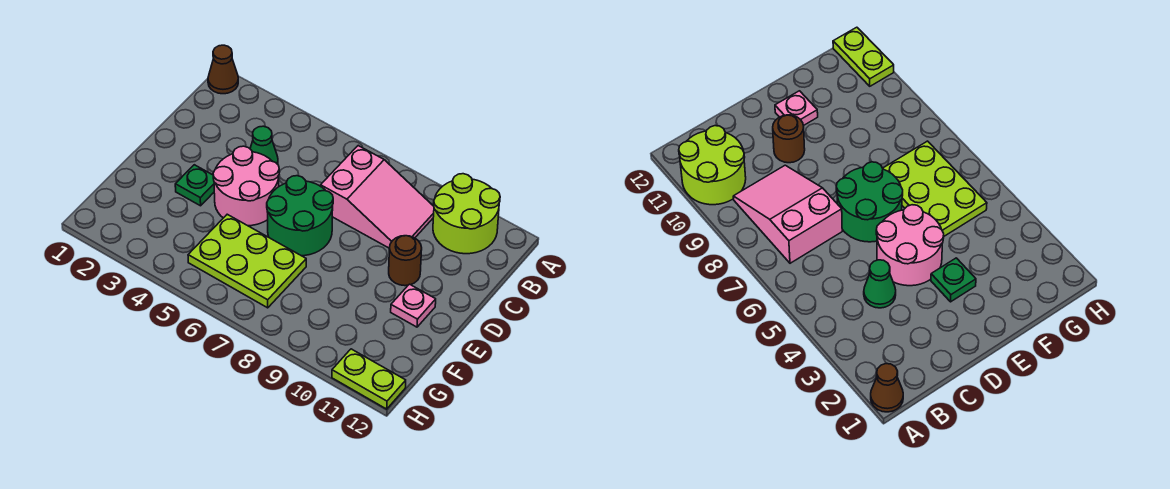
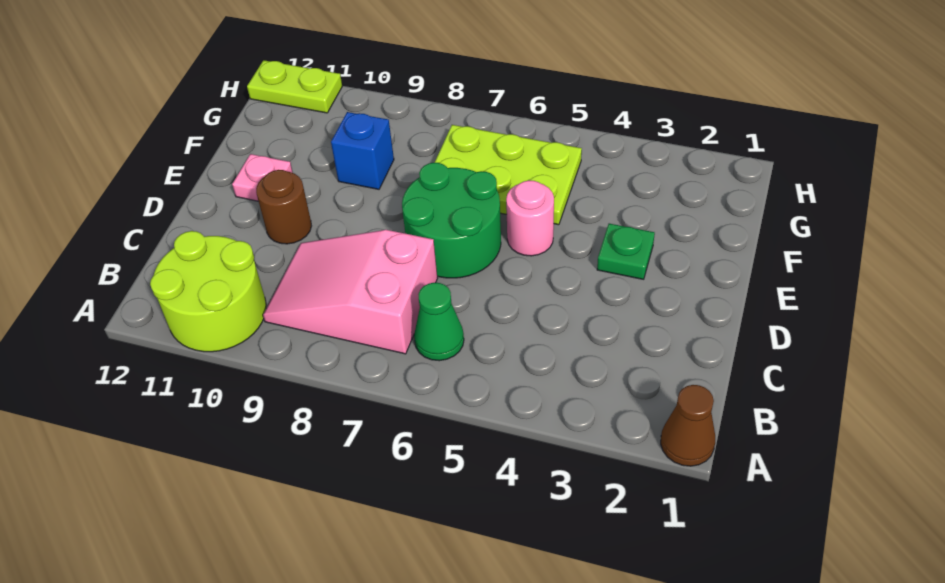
green 1x1 cone [250,126,278,164] -> green 1x1 cone moved to [414,283,464,361]
pink 2x2 round brick [213,146,279,226] -> pink 1x1 round brick [506,181,554,256]
none -> blue 1x1 brick [331,112,394,189]

